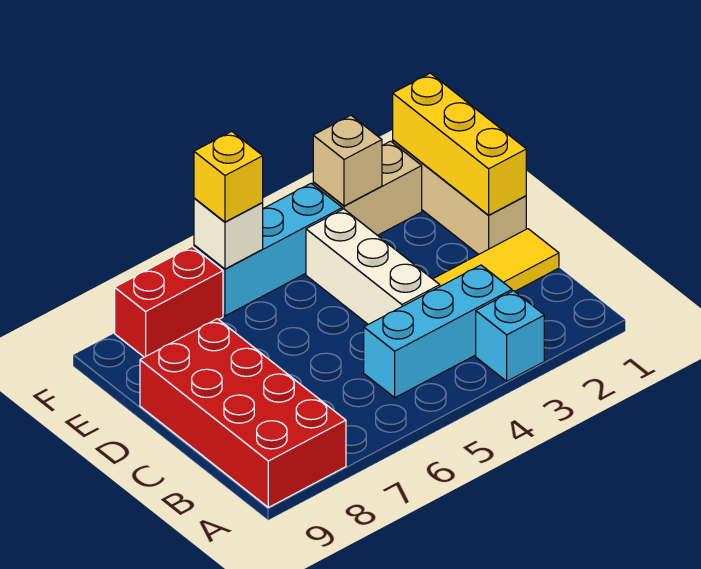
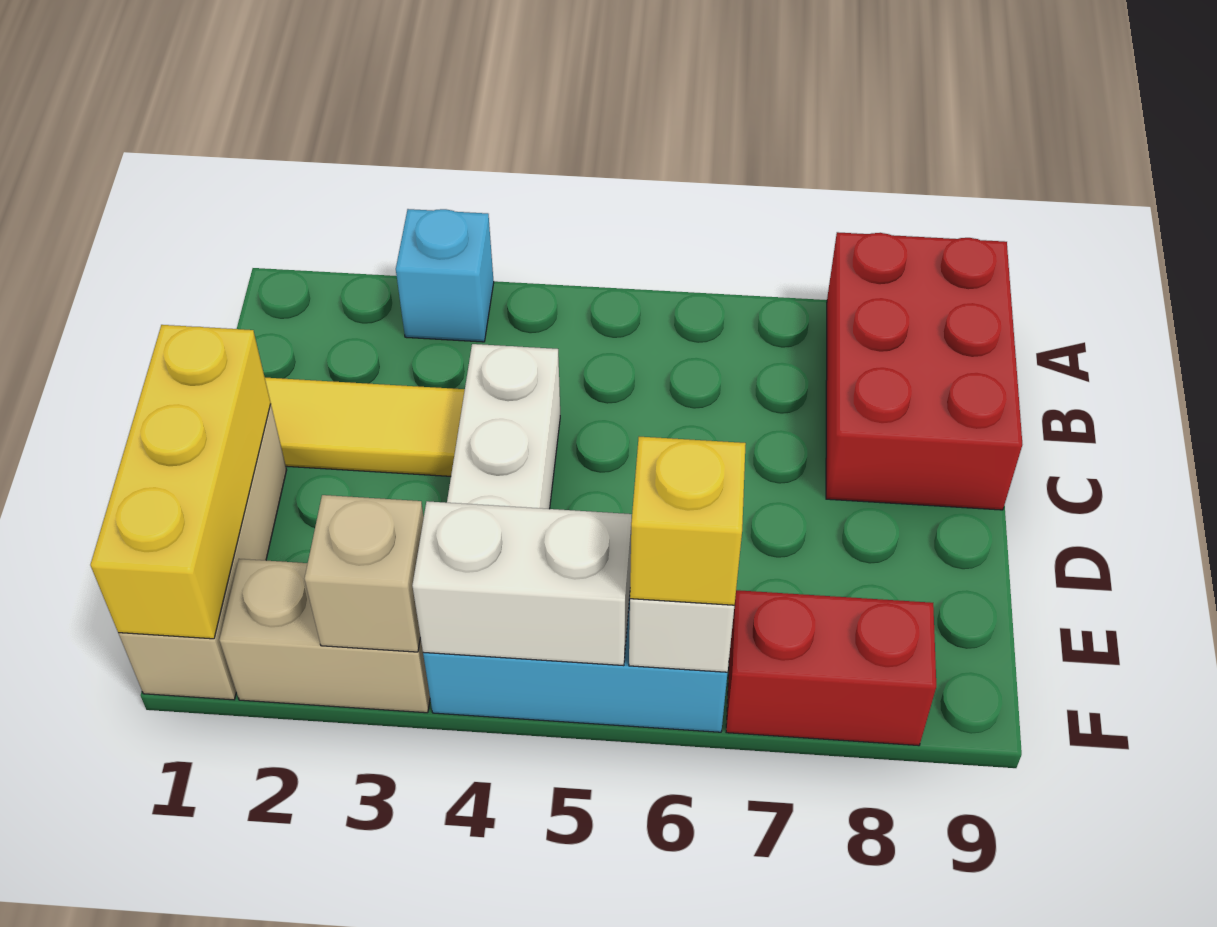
red 2x4 brick [140,319,346,507] -> red 2x3 brick [826,232,1022,510]
cyan 1x3 brick [364,265,512,398] -> none
none -> white 1x2 brick [412,501,632,666]

